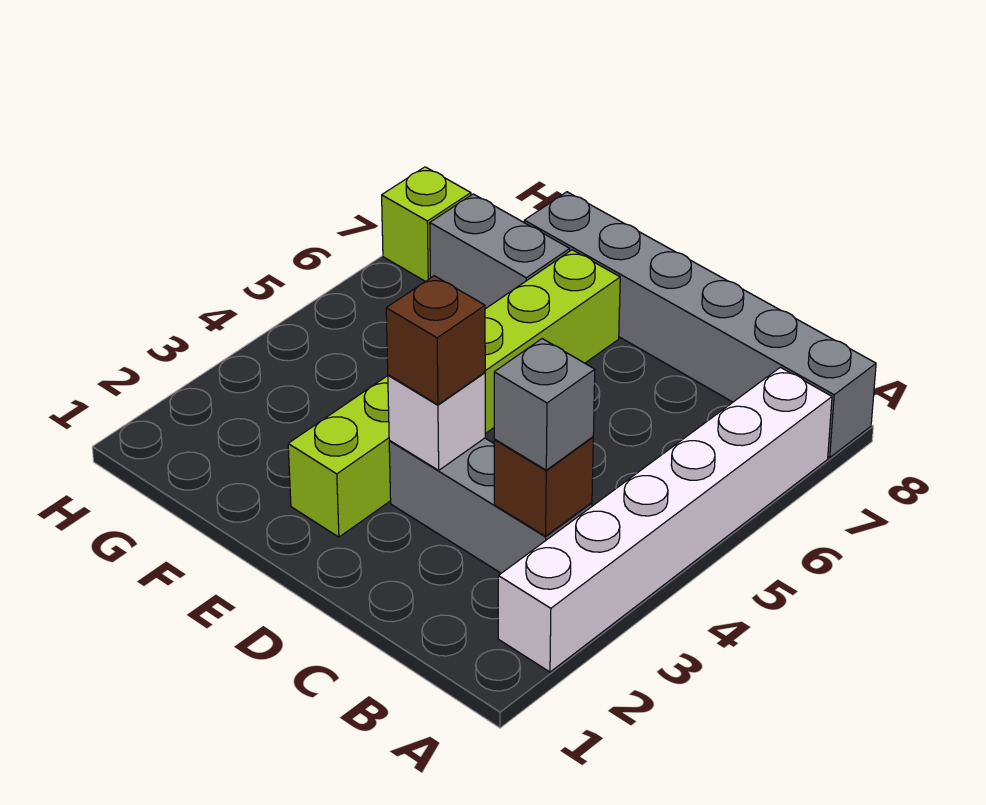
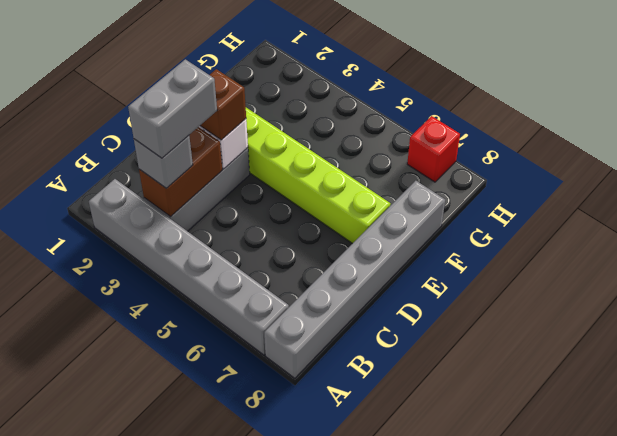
white 1x6 brick [498,367,832,672] -> grey 1x6 brick [89,179,289,355]
brown 1x1 brick [494,437,593,536] -> brown 1x2 brick [139,127,222,217]
grey 1x2 brick [430,194,570,309] -> grey 1x2 brick moved to [128,59,217,158]
lime 1x1 brick [382,167,471,282] -> red 1x1 brick [407,116,460,182]

